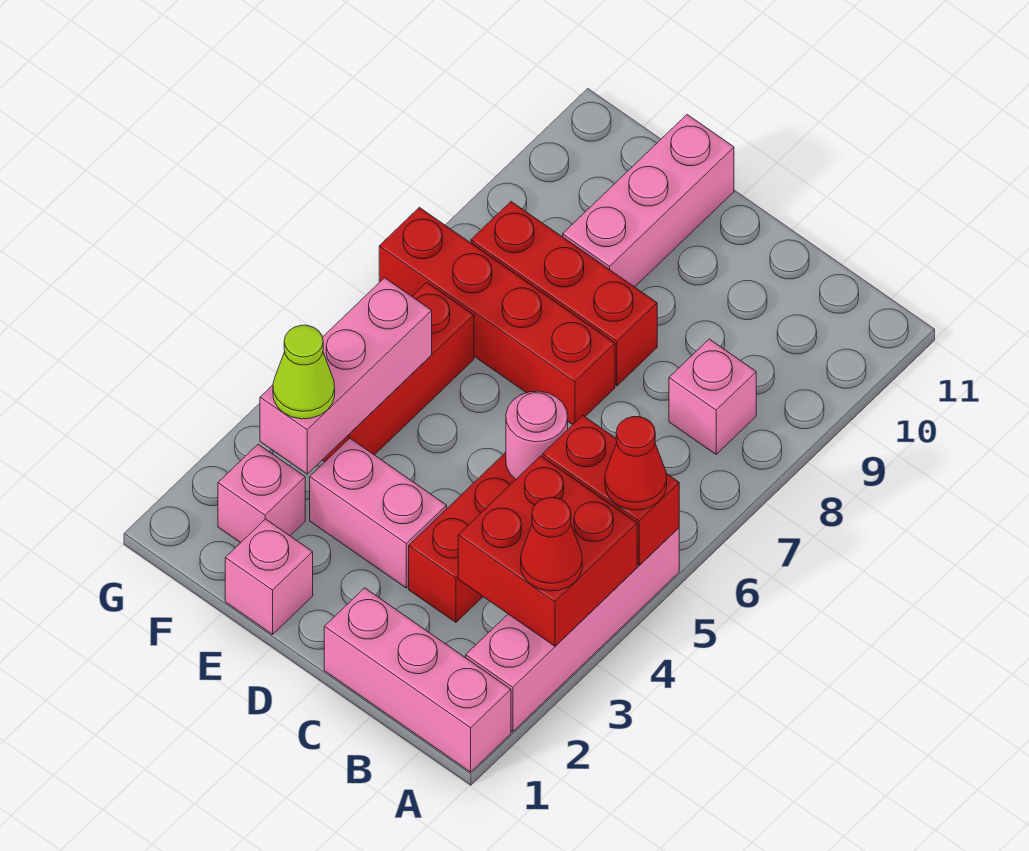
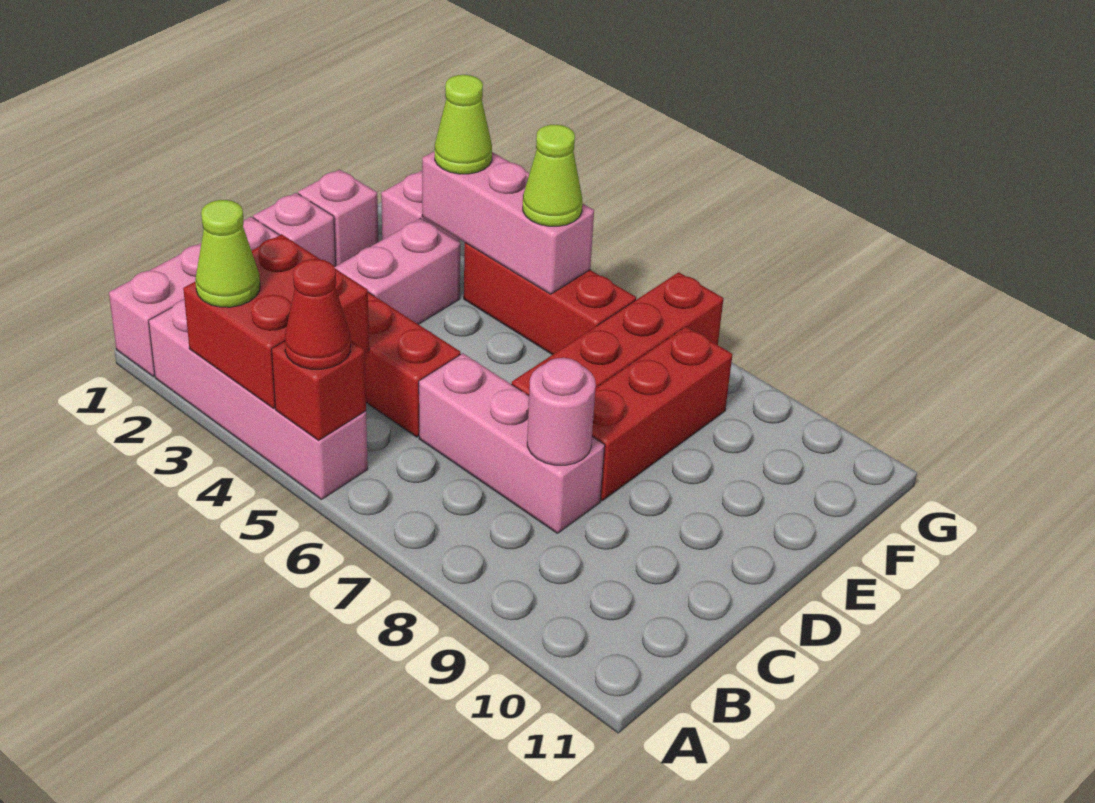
red 1x1 cone [521,498,582,591] -> lime 1x1 cone [195,200,260,307]
red 1x2 brick [543,416,679,565] -> red 1x1 brick [272,340,366,440]
pink 1x1 brick [669,339,756,454] -> pink 1x1 brick moved to [253,193,336,267]
pink 1x1 round brick [506,391,568,479] -> pink 1x1 round brick moved to [527,358,596,465]
pink 1x3 brick [563,115,734,287] -> pink 1x3 brick moved to [419,353,605,533]
none -> lime 1x1 cone [523,125,582,226]

